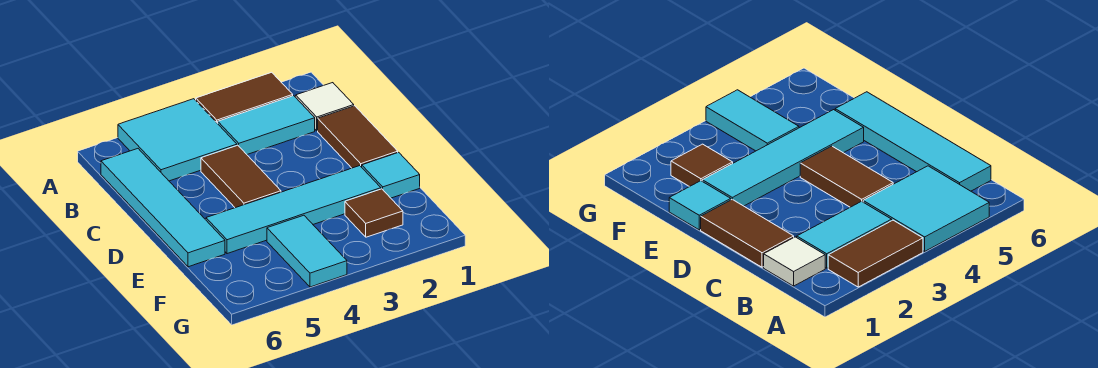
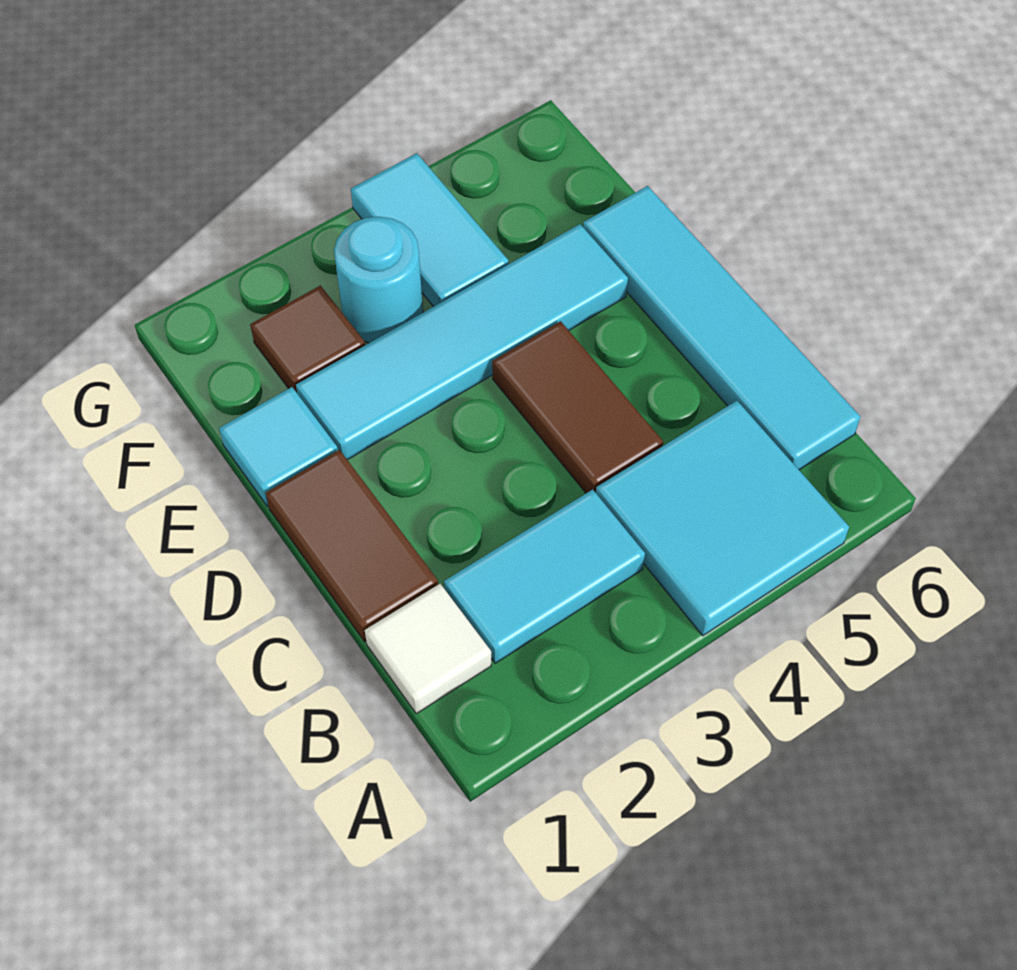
brown 1x2 tile [196,72,293,124] -> none
none -> cyan 1x1 round brick [334,217,423,343]

